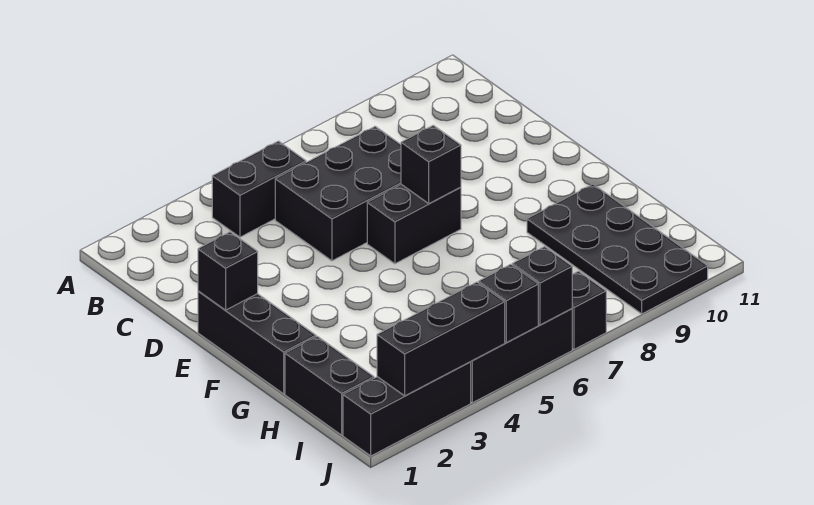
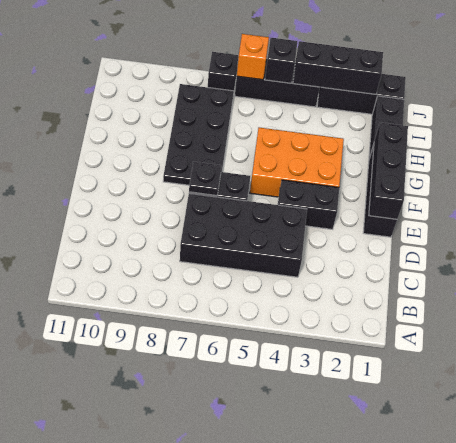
black 1x2 brick [212,141,306,237] -> black 1x2 brick moved to [278,180,339,229]
black 2x3 brick [275,127,401,261] -> black 2x4 brick [180,193,307,277]
black 1x1 brick [198,232,258,310] -> black 1x3 brick [369,123,408,219]
black 1x1 brick [401,125,461,203] -> black 1x1 plate [189,162,221,196]
none -> orange 2x3 brick [250,128,344,197]
black 2x4 plate [527,184,708,314] -> black 2x4 plate moved to [163,84,234,185]
black 1x1 brick [512,247,572,325] -> orange 1x1 brick [237,34,269,80]

